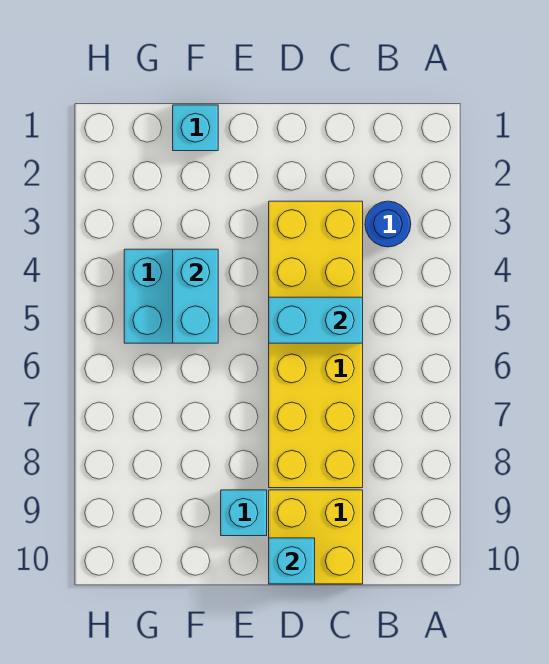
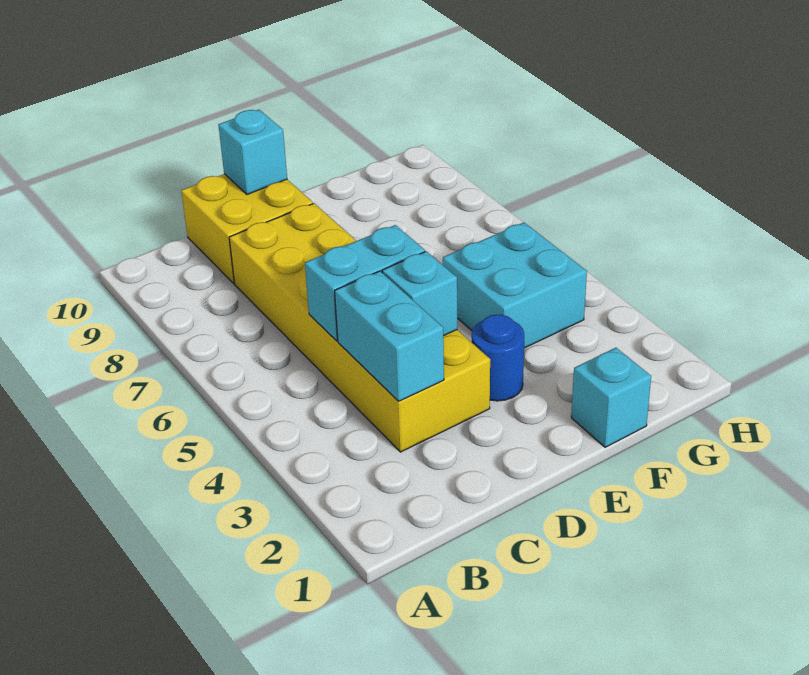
blue 1x1 round brick [365,201,411,247] -> blue 1x1 round brick moved to [472,315,524,401]
cyan 1x1 brick [221,490,267,536] -> cyan 1x1 brick moved to [382,251,457,336]
cyan 1x2 brick [173,249,218,343] -> cyan 1x2 brick moved to [335,271,444,401]

